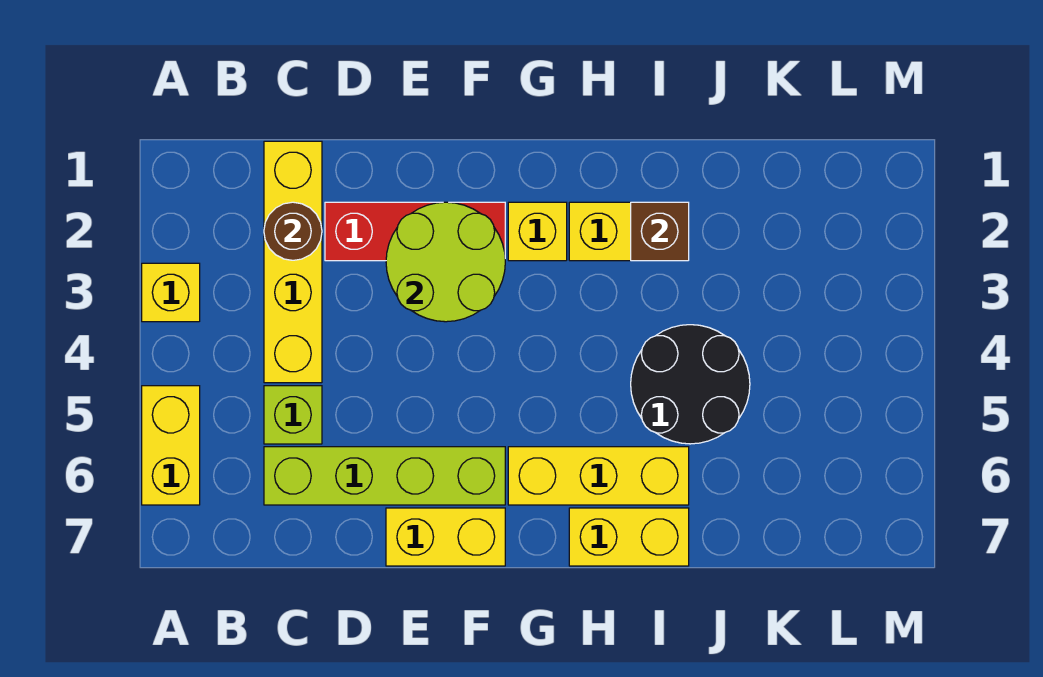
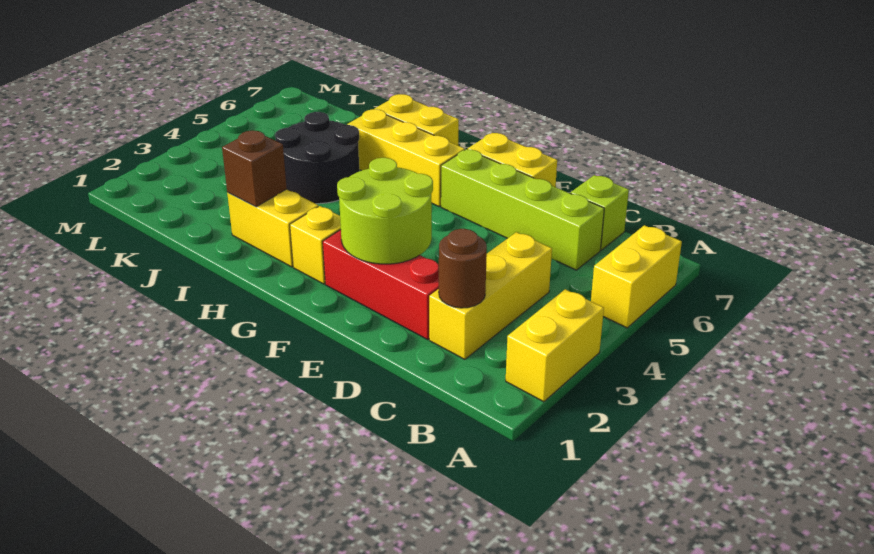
yellow 1x1 brick [142,263,200,322] -> yellow 1x2 brick [506,289,604,402]
yellow 1x4 brick [264,141,322,383] -> yellow 1x3 brick [429,232,552,359]
lime 1x1 brick [264,386,322,444] -> lime 1x1 brick moved to [571,175,629,250]

